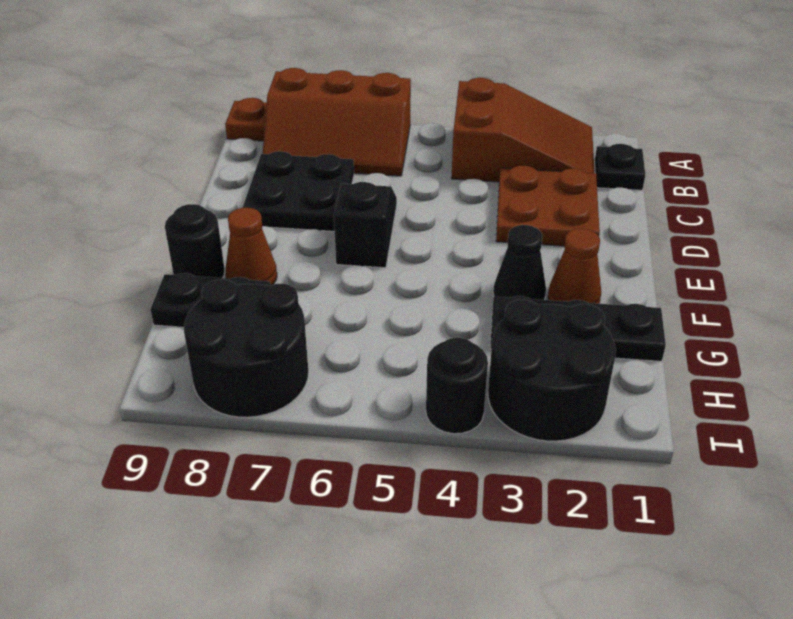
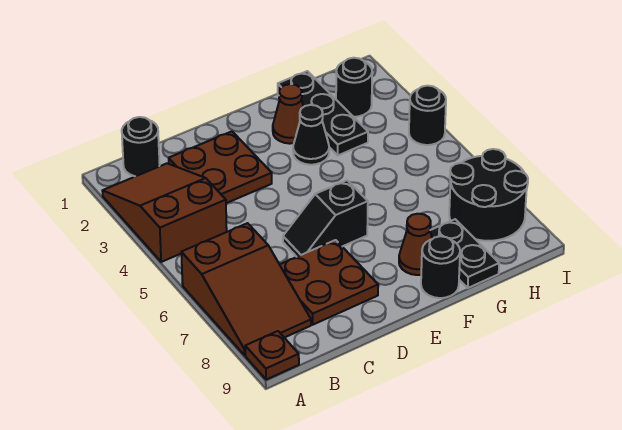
brown 2x3 slope [263,68,411,176] -> brown 2x3 slope turned to [181,223,311,355]
black 1x1 plate [595,144,645,190] -> black 1x1 round brick [122,117,160,176]
black 2x2 plate [243,151,354,231] -> brown 2x2 plate [280,240,378,325]
black 2x2 round brick [488,300,616,441] -> black 1x1 round brick [336,58,372,117]

